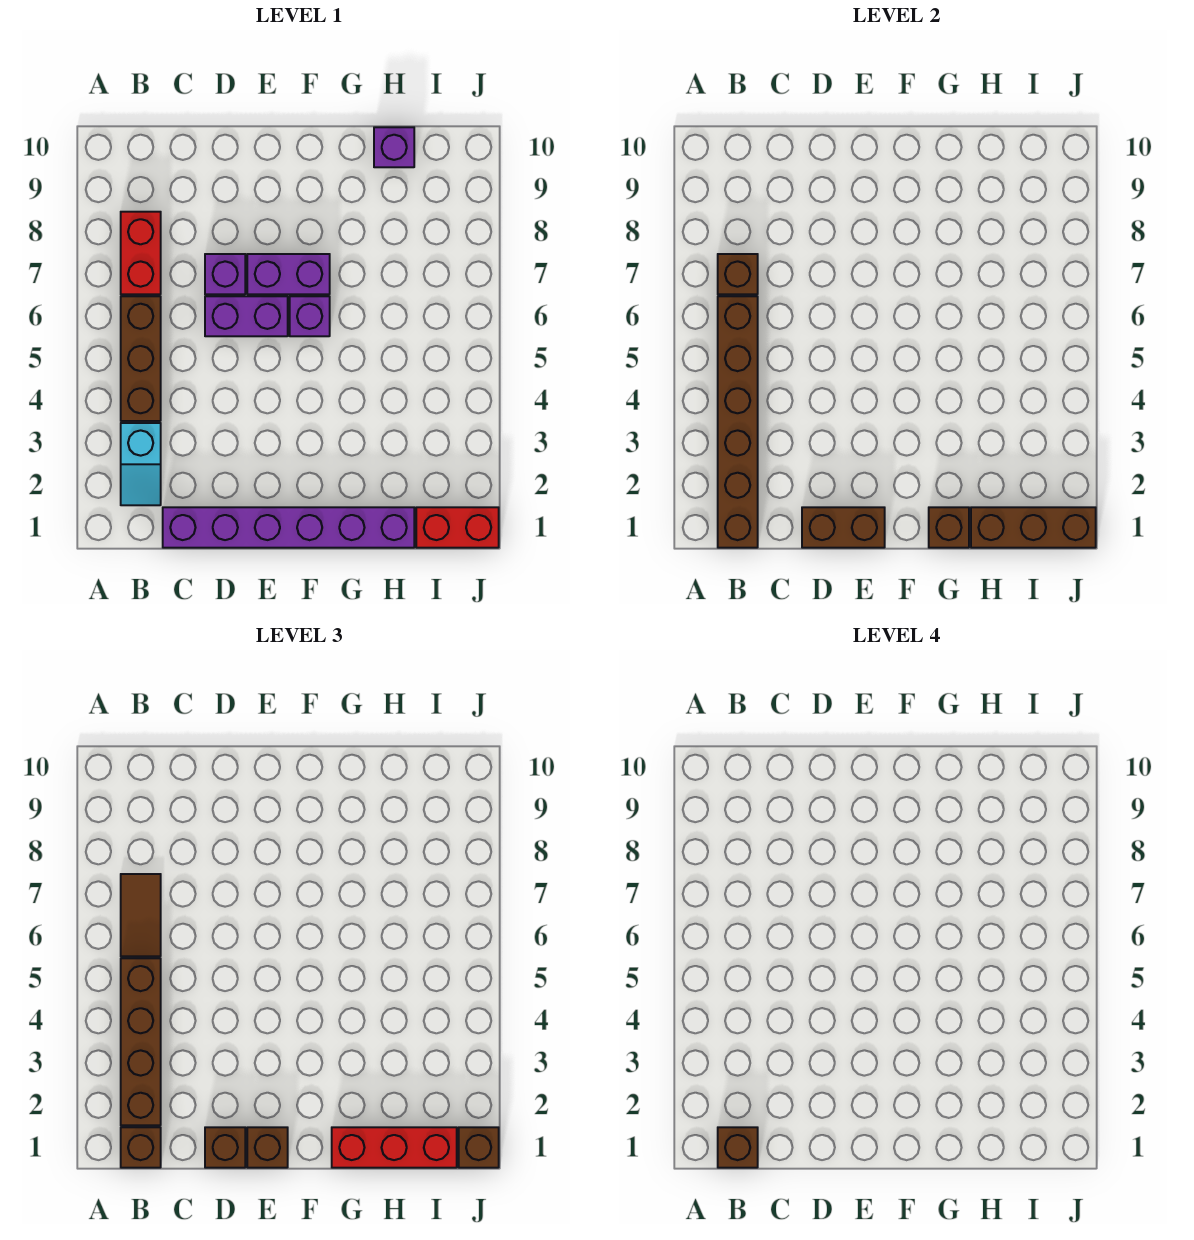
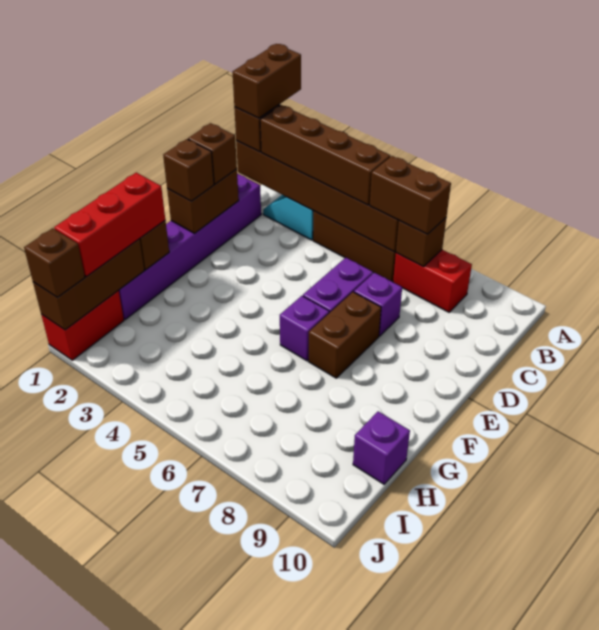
brown 1x1 brick [718,1127,758,1168] -> brown 1x2 brick [233,44,301,118]
brown 1x2 tile [121,874,161,956] -> brown 1x2 brick [370,156,451,234]
purple 1x2 brick [247,254,330,294] -> brown 1x2 brick [308,292,381,378]

